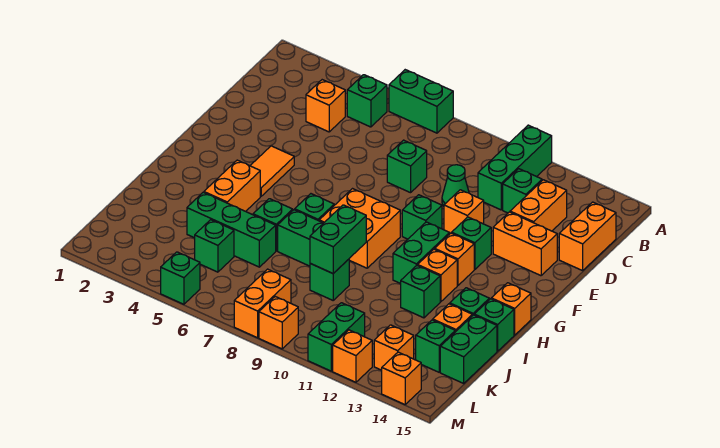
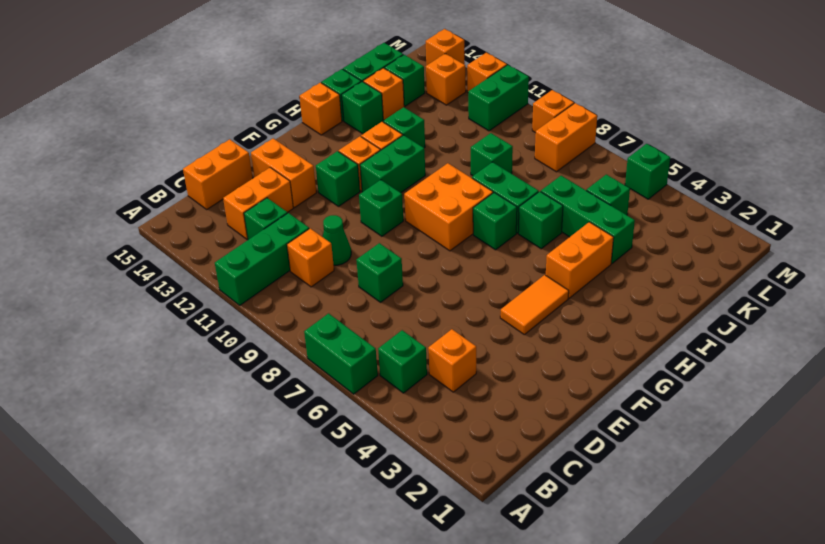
orange 1x1 brick [444,190,484,233] -> orange 1x1 brick moved to [287,228,334,287]
green 1x2 brick [310,205,366,273] -> none

